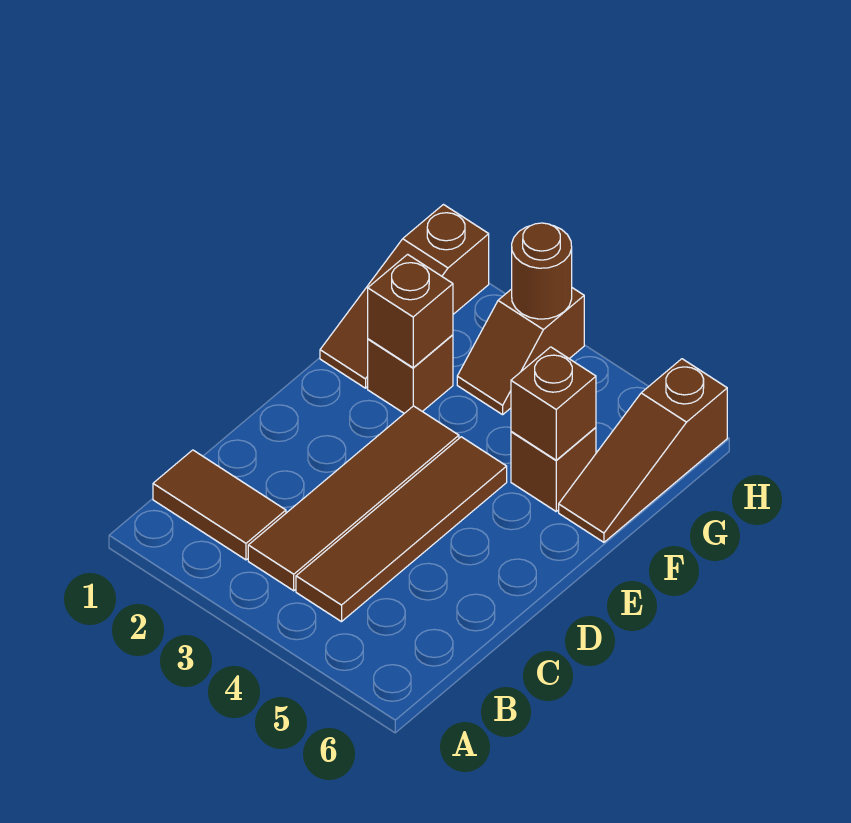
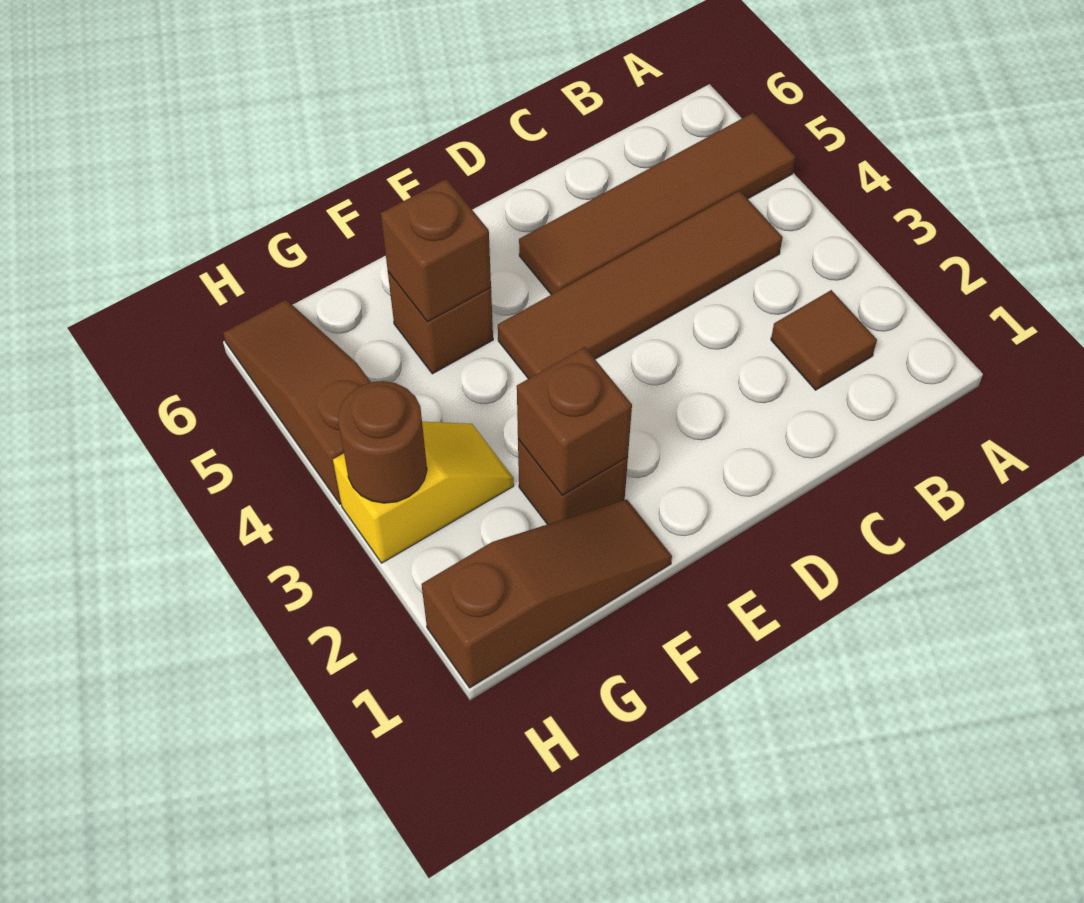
brown 1x2 tile [153,450,286,560] -> brown 1x1 tile [771,290,877,390]
brown 1x4 tile [248,406,459,591] -> brown 1x4 tile moved to [519,112,796,295]
brown 1x3 slope [559,359,727,542] -> brown 1x3 slope turned to [223,300,371,504]
brown 1x2 slope [457,288,584,415] -> yellow 1x2 slope [333,422,514,563]

